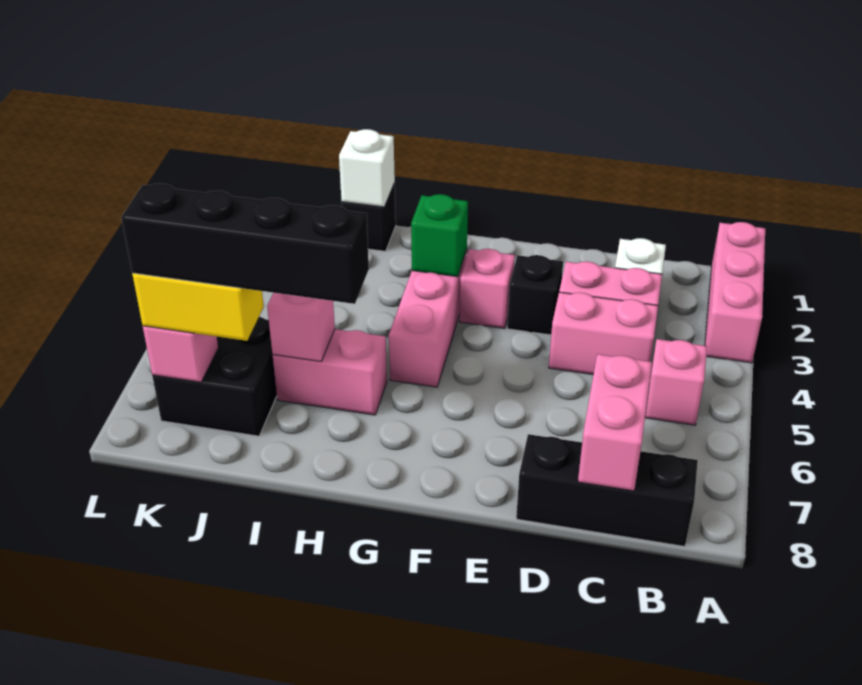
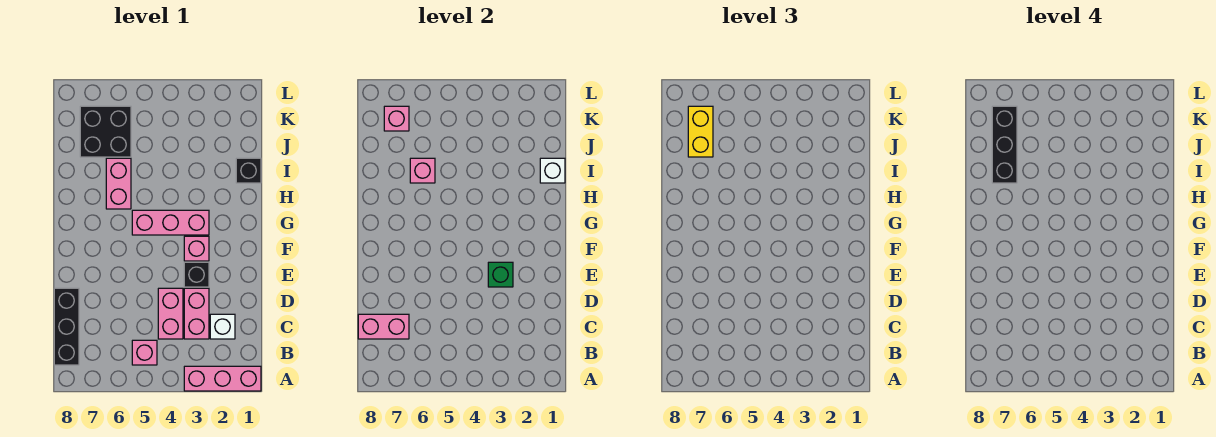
green 1x1 brick [411,194,468,277] -> green 1x1 brick moved to [488,262,513,287]
black 1x4 brick [121,183,369,304] -> black 1x3 brick [992,106,1017,183]

